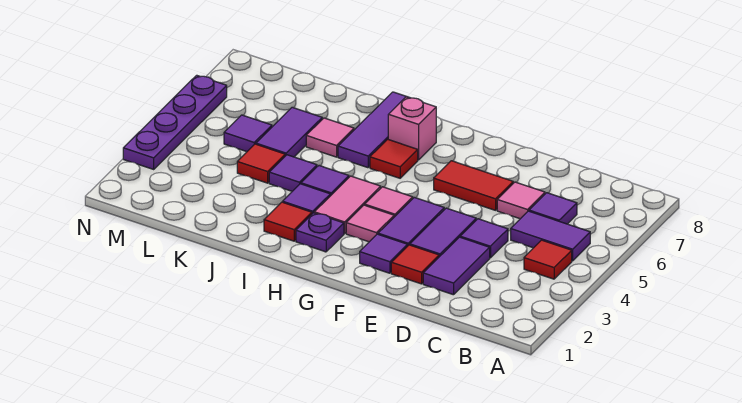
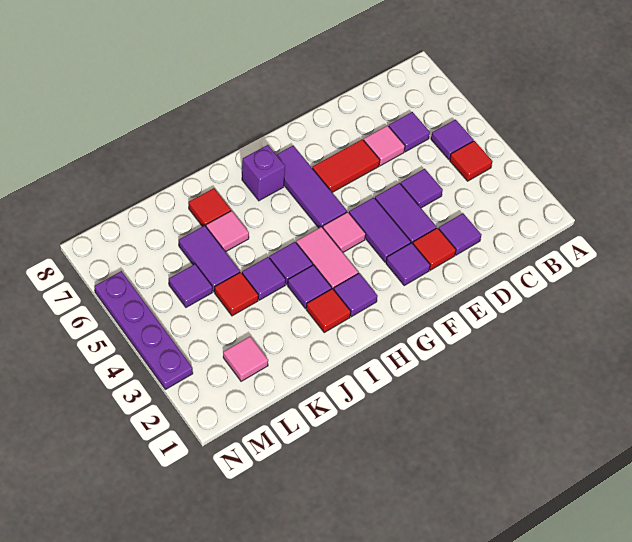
purple 1x2 tile [511,211,590,261] -> purple 1x1 tile [431,120,473,159]
purple 1x2 tile [423,237,490,295] -> purple 1x1 tile [439,213,482,255]
pink 1x1 tile [346,205,394,242] -> pink 1x1 tile moved to [223,337,268,381]
purple 1x1 plate [296,213,344,252] -> purple 1x1 tile [334,273,378,317]
red 1x1 tile [370,139,418,178] -> red 1x1 tile moved to [188,188,231,227]
pink 1x1 brick [388,97,436,160] -> purple 1x1 brick [242,145,285,201]
purple 1x3 tile [338,92,410,168] -> purple 1x3 tile moved to [276,146,347,228]

